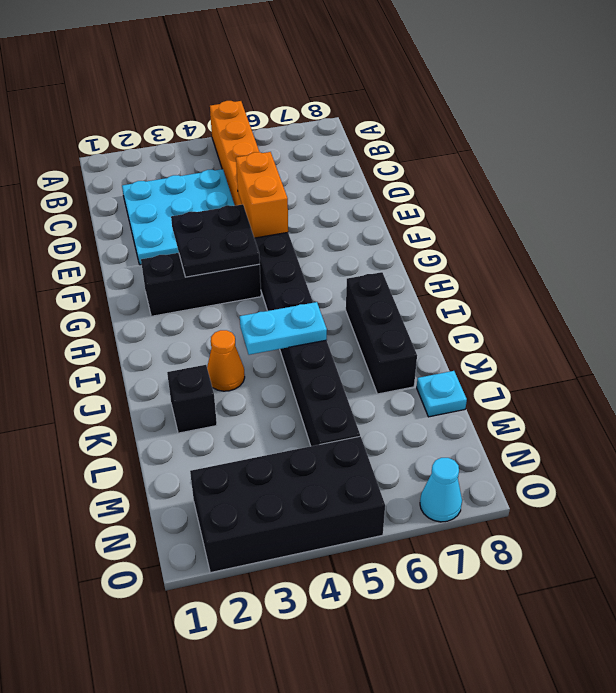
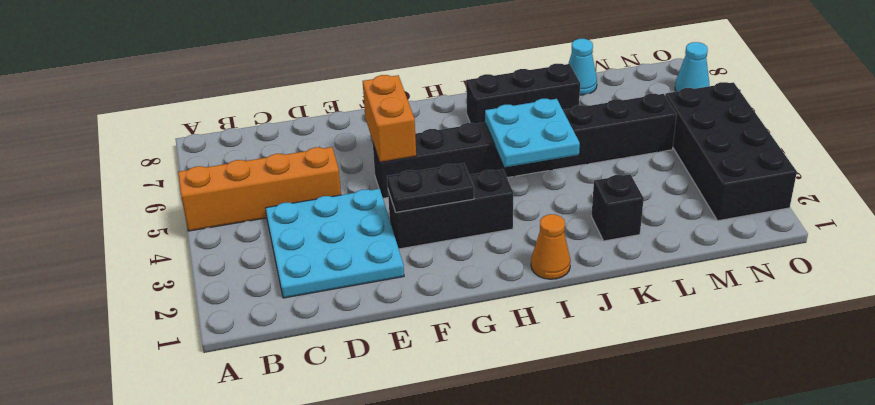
orange 1x2 brick [236,152,288,238] -> orange 1x2 brick turned to [363,75,416,162]
black 2x2 plate [171,204,260,277] -> black 1x2 plate [387,163,474,212]
black 1x3 brick [141,253,261,316] -> black 1x3 brick turned to [388,169,513,249]
orange 1x1 cone [207,330,245,391] -> orange 1x1 cone moved to [531,214,571,279]
cyan 1x2 plate [240,302,327,355] -> cyan 2x2 plate [485,99,580,167]
cyan 1x1 plate [417,371,467,417] -> cyan 1x1 cone [568,39,597,95]

